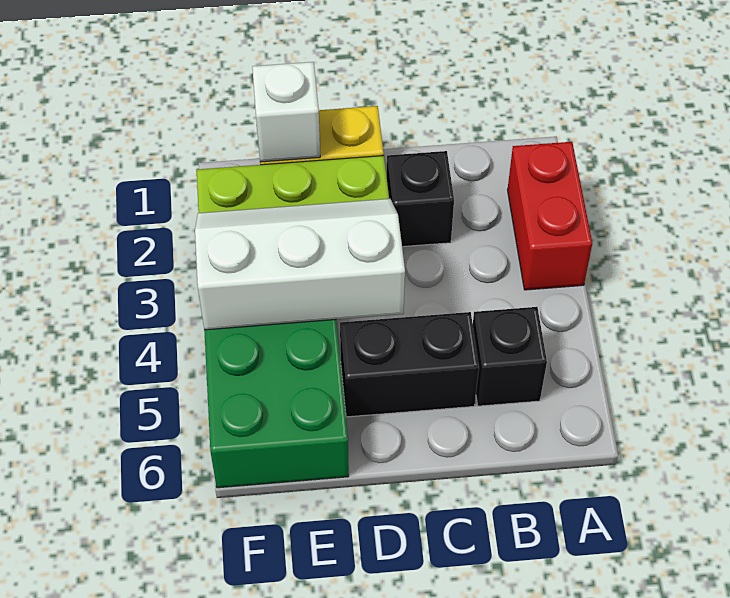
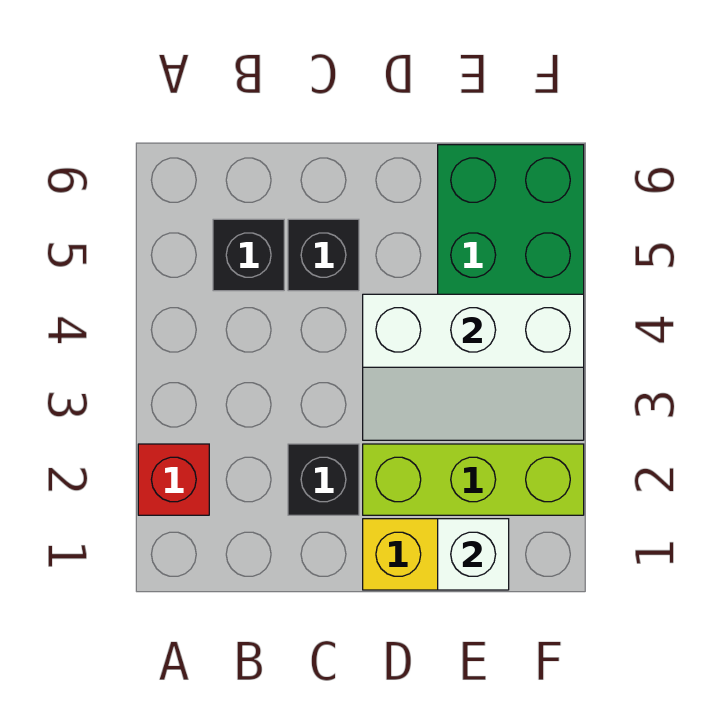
red 1x2 brick [508,142,592,290] -> red 1x1 brick [138,444,209,515]
black 1x2 brick [340,312,479,417] -> black 1x1 brick [288,219,359,291]

